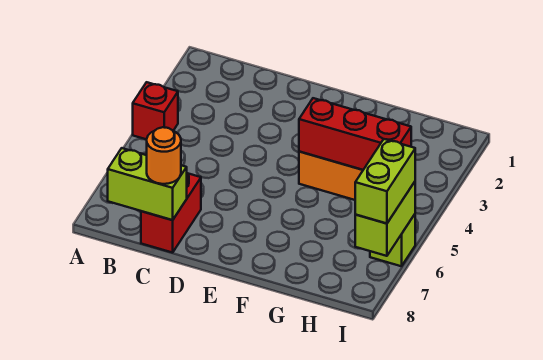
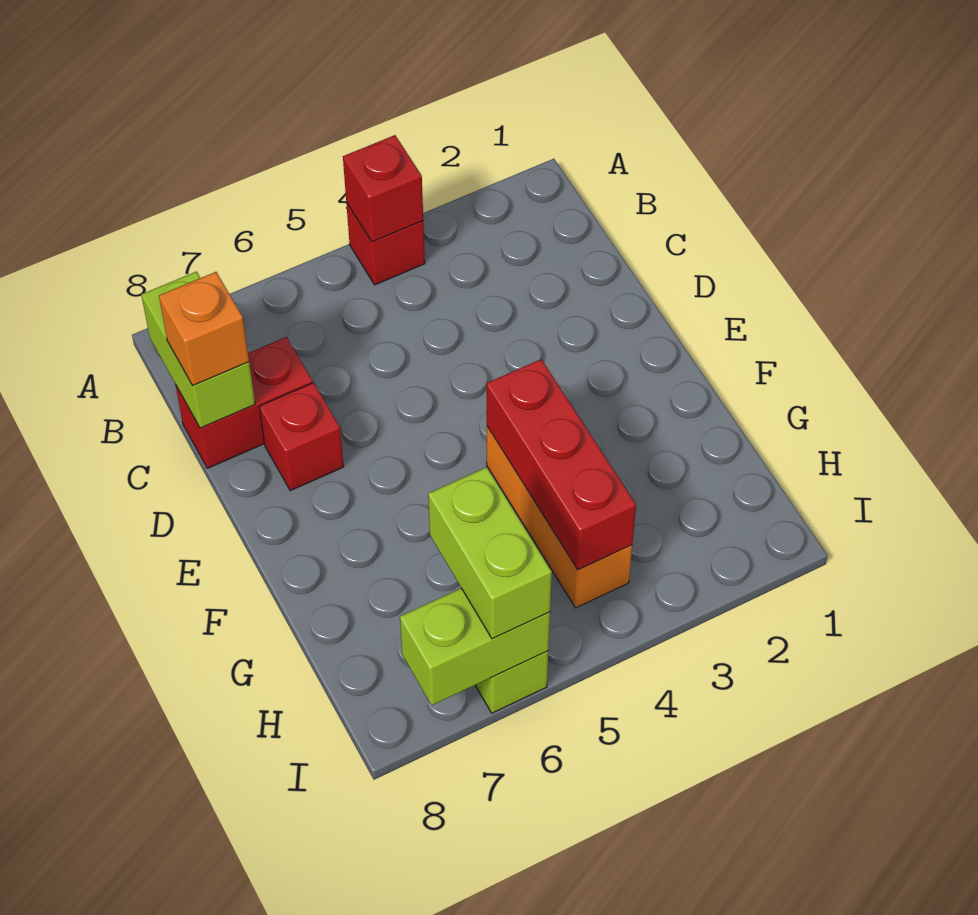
none -> red 1x1 brick [343,135,423,242]
orange 1x1 round brick [147,127,181,184] -> orange 1x1 brick [159,272,249,386]
none -> red 1x1 brick [259,383,344,491]
lime 1x2 brick [355,139,415,224] -> lime 1x2 brick turned to [428,467,552,639]

